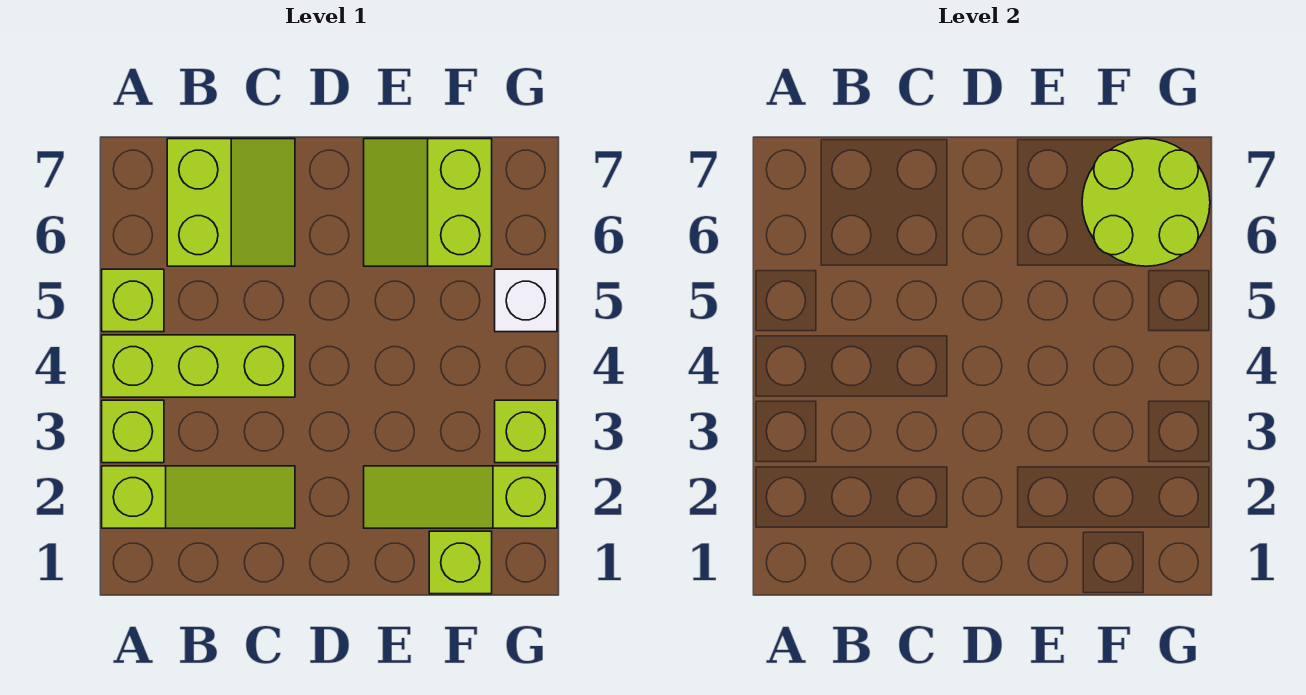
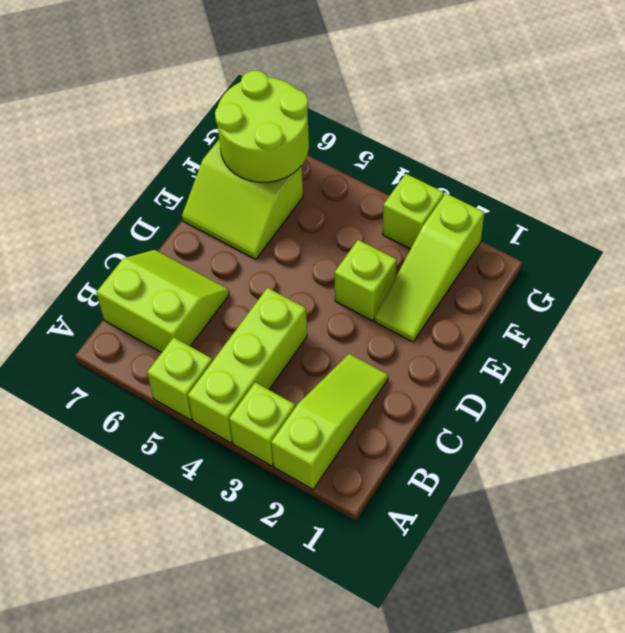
lime 1x1 brick [429,531,492,594] -> lime 1x1 brick moved to [334,240,397,321]
white 1x1 brick [495,269,557,332] -> none

